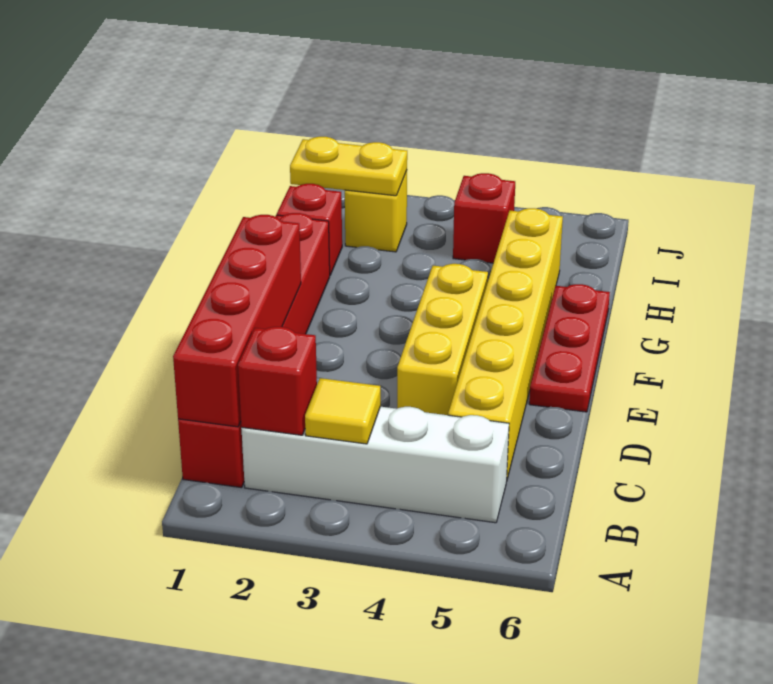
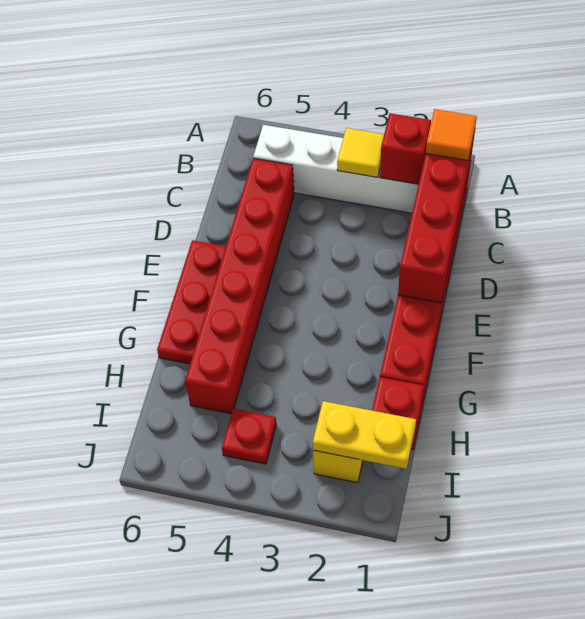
none -> orange 1x1 tile [426,109,477,160]
yellow 1x6 brick [448,208,563,479] -> red 1x6 brick [185,158,294,414]
yellow 1x3 brick [397,264,488,415] -> none
red 1x1 brick [453,173,515,263] -> red 1x1 plate [222,409,276,464]

